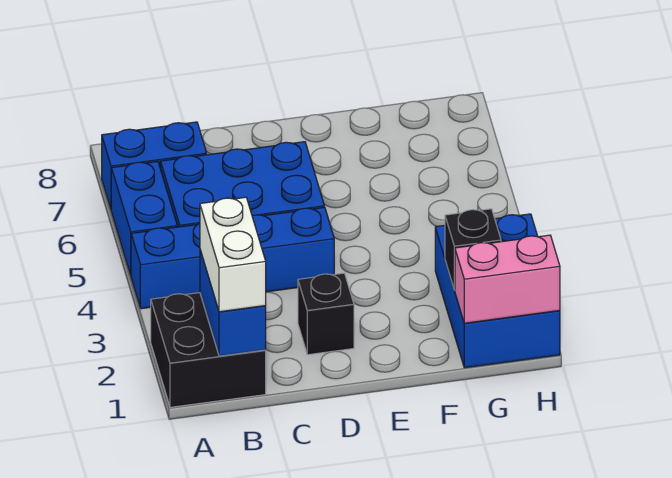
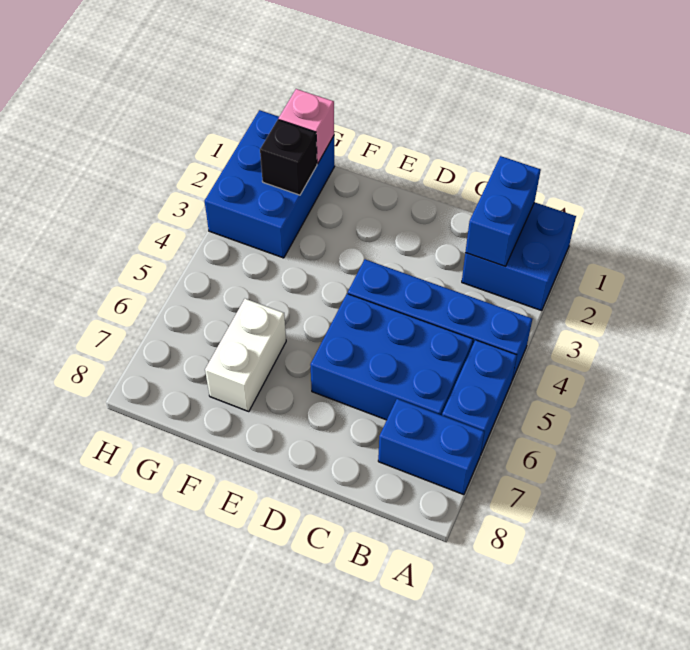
black 2x2 brick [151,293,266,407] -> blue 2x2 brick [462,202,576,311]
white 1x2 brick [200,197,266,312] -> white 1x2 brick moved to [205,299,286,412]
black 1x1 brick [298,273,354,355] -> none
pink 1x2 brick [455,235,560,323] -> pink 1x1 brick [279,89,334,164]

